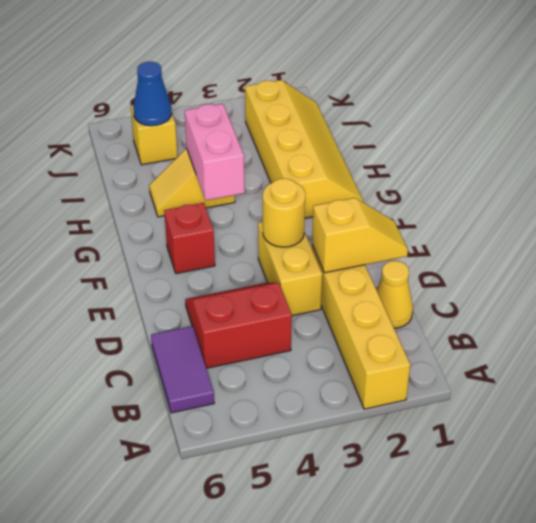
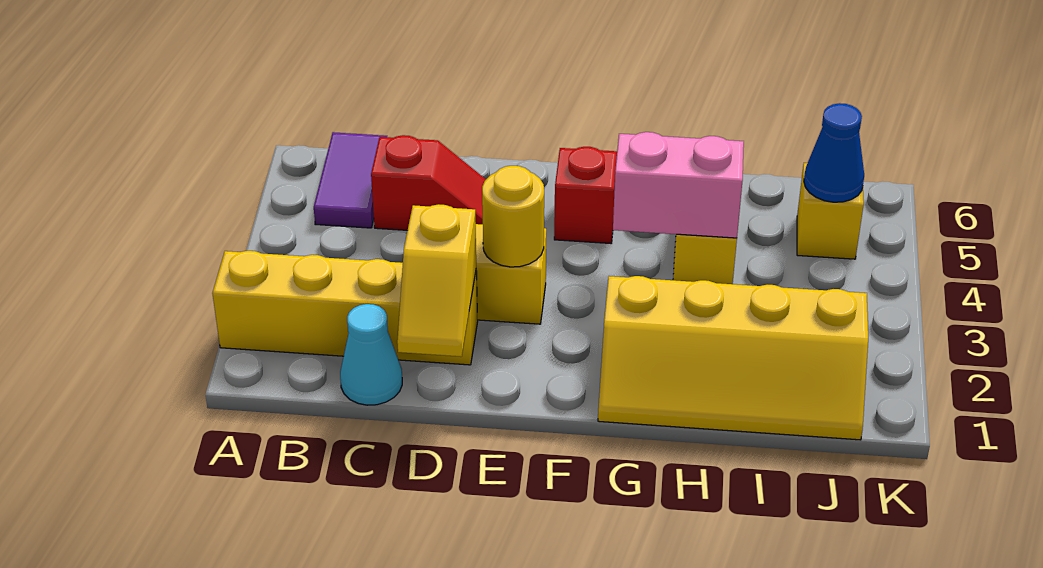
purple 1x2 tile [151,326,214,413] -> purple 1x2 tile turned to [314,132,387,228]
yellow 1x1 cone [377,261,413,328] -> cyan 1x1 cone [340,304,402,405]
red 2x2 slope [185,282,292,368] -> red 1x2 slope [371,135,486,230]

